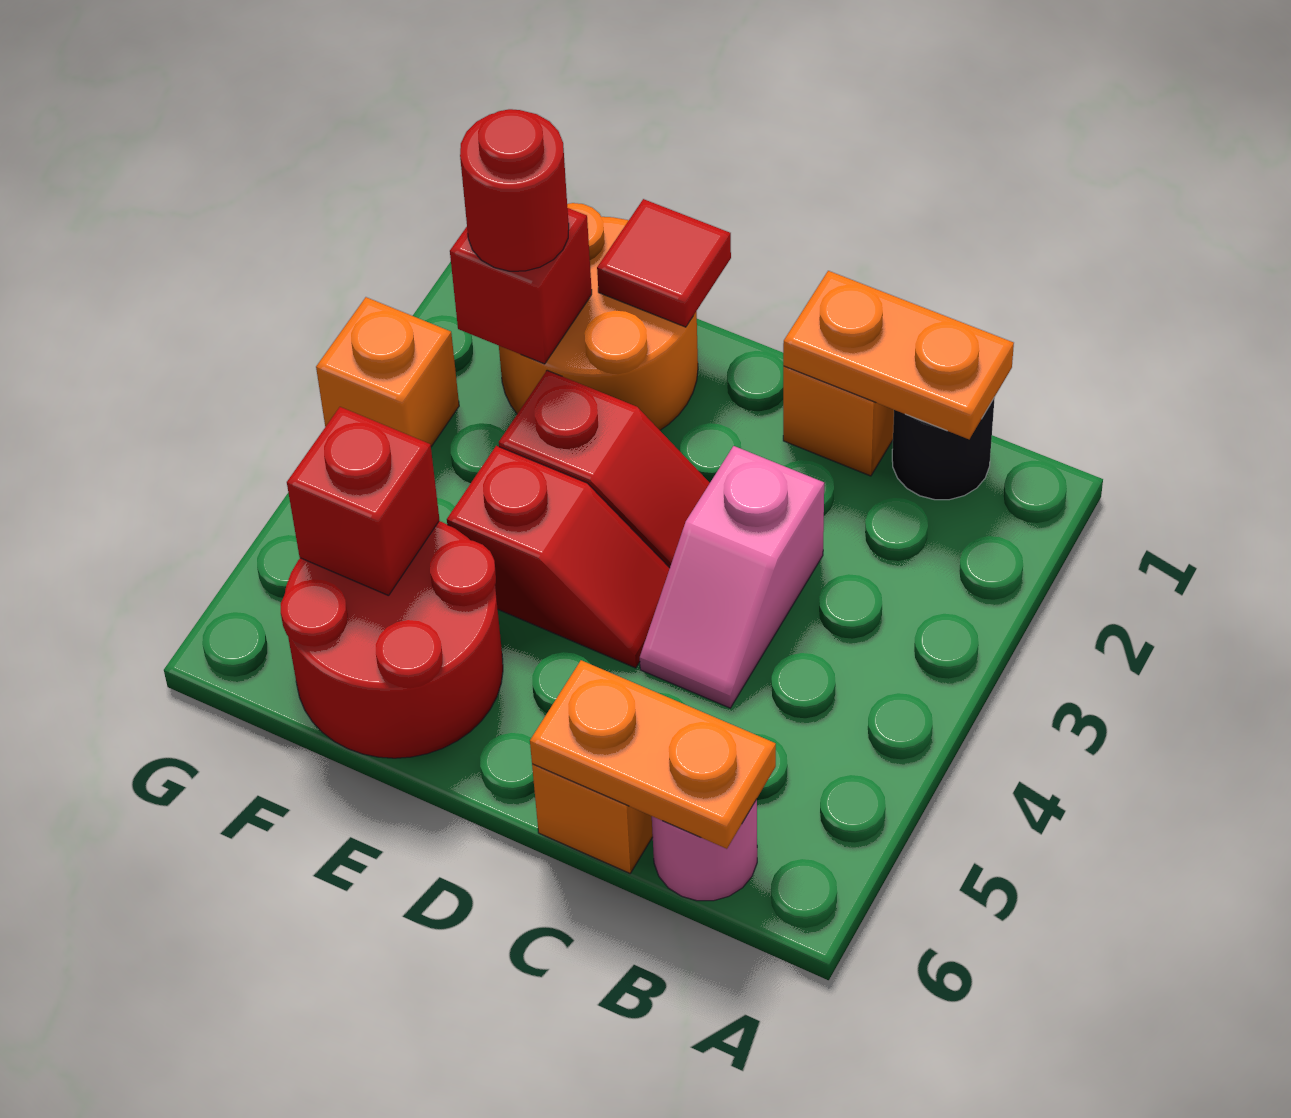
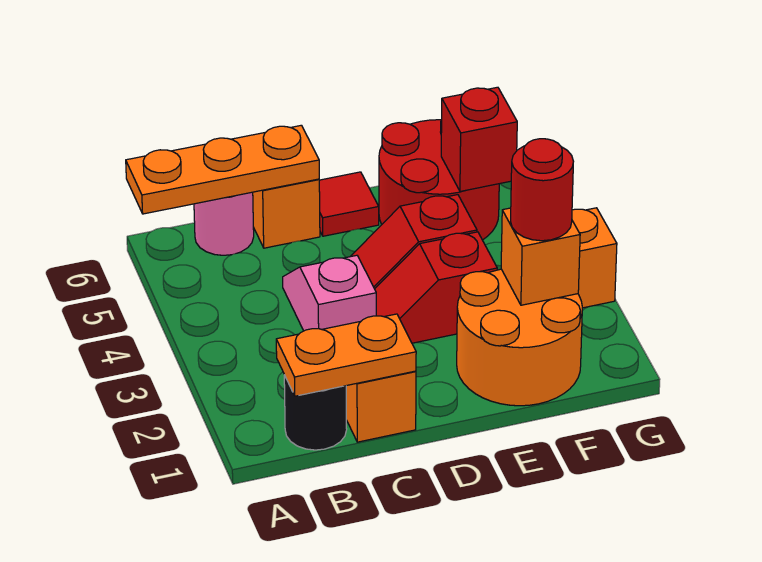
orange 1x2 plate [530,660,776,849] -> orange 1x3 plate [126,125,319,214]
red 1x1 tile [597,199,731,327] -> red 1x1 tile moved to [319,172,379,236]
red 1x1 brick [450,208,592,364] -> orange 1x1 brick [501,208,580,305]

